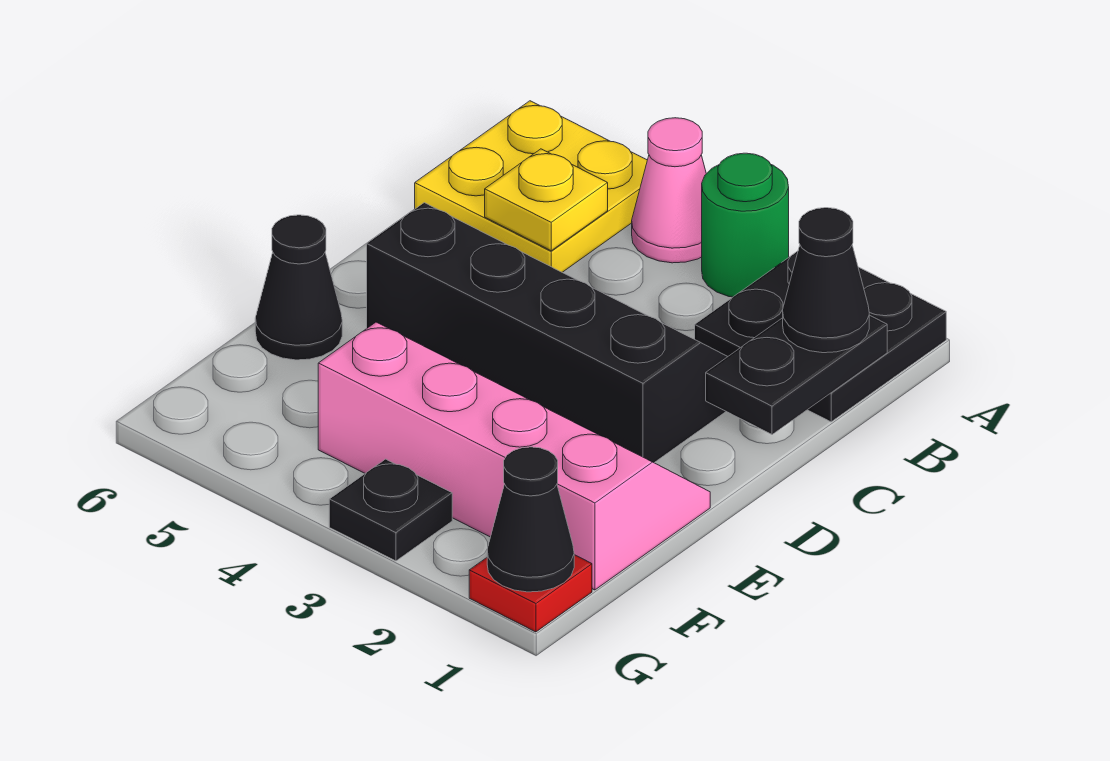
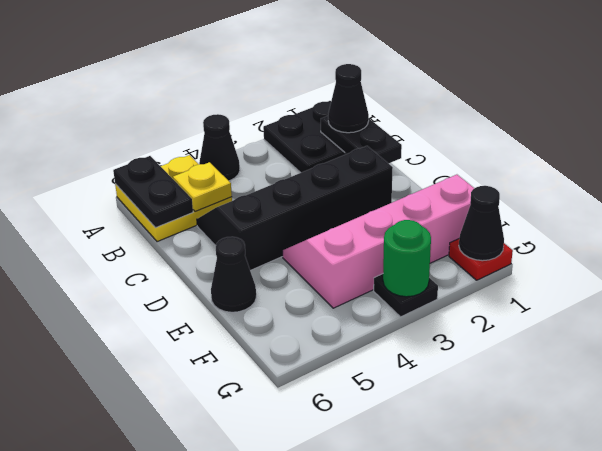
green 1x1 round brick [702,153,789,297] -> green 1x1 round brick moved to [383,220,431,297]
pink 1x1 cone [632,118,706,263] -> black 1x1 cone [199,114,240,181]
none -> black 1x2 plate [113,156,193,228]

